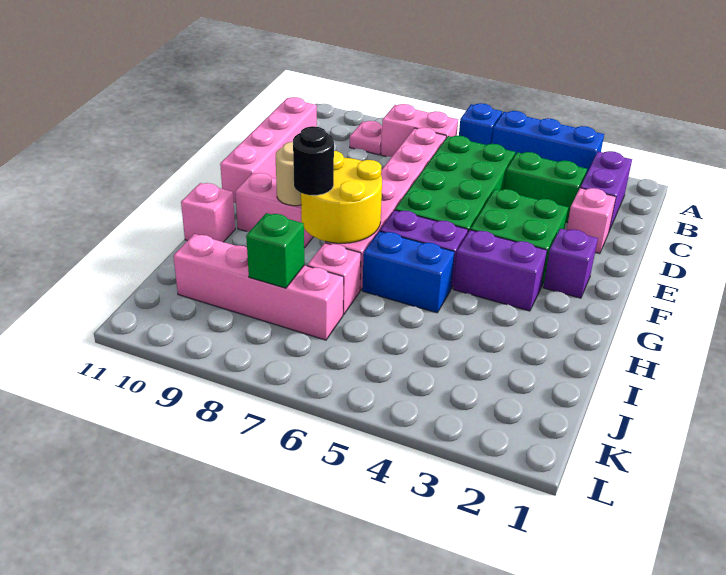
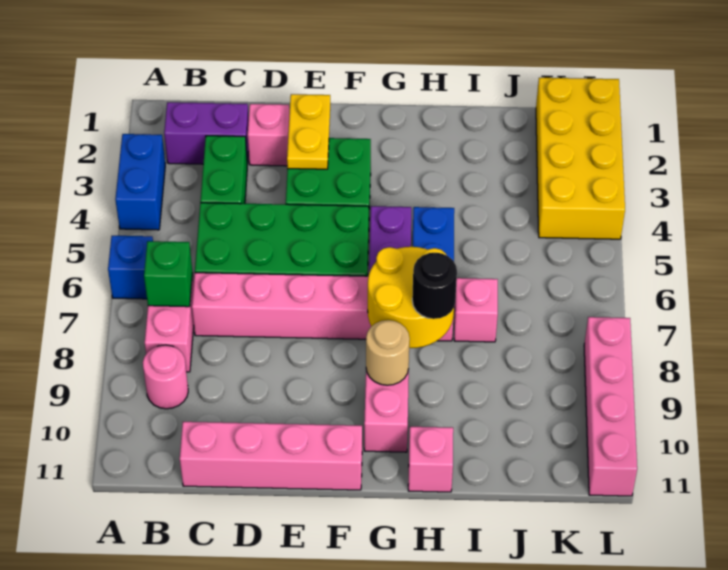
blue 1x3 brick [492,111,604,174] -> blue 1x2 brick [115,134,165,230]
pink 1x1 plate [350,121,382,155] -> pink 1x1 round brick [143,345,188,409]
none -> yellow 1x2 plate [287,94,330,169]
purple 1x1 brick [543,229,598,298] -> none
purple 1x2 brick [453,230,547,311] -> none
pink 1x4 brick [173,234,344,340] -> pink 1x4 brick moved to [584,317,637,496]
green 1x1 brick [246,213,304,288] -> green 1x1 brick moved to [144,241,193,307]
none -> yellow 2x4 brick [536,78,625,239]

